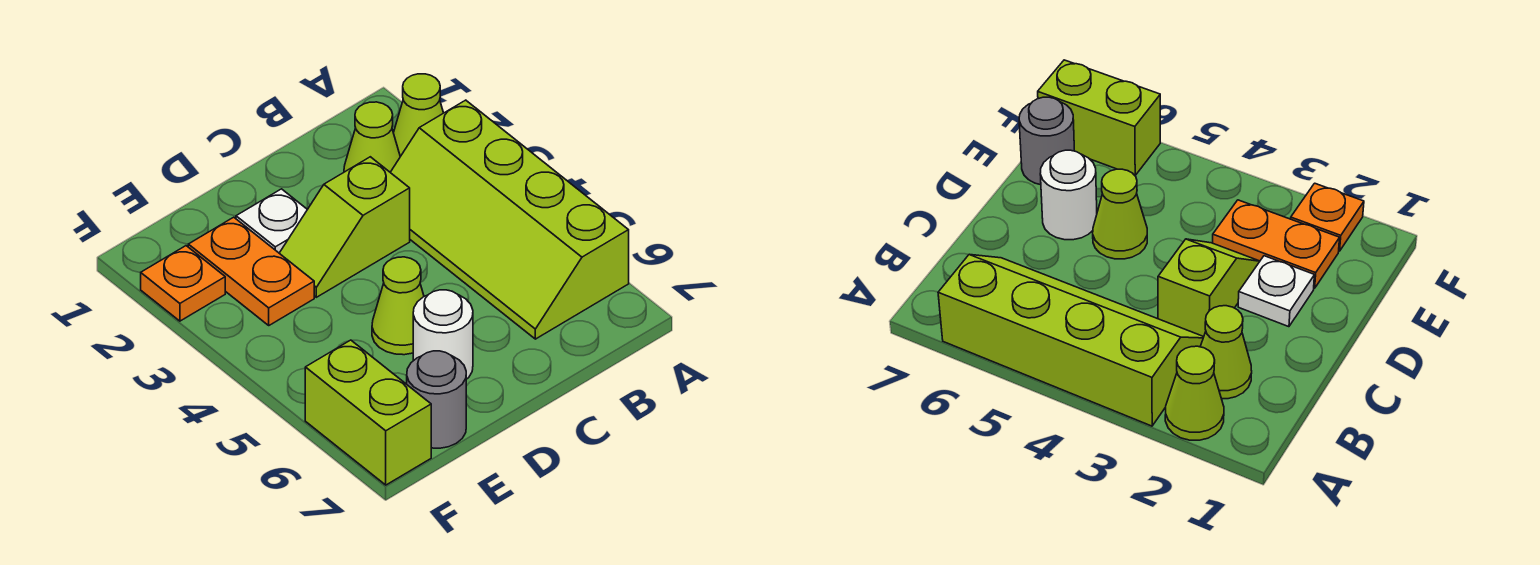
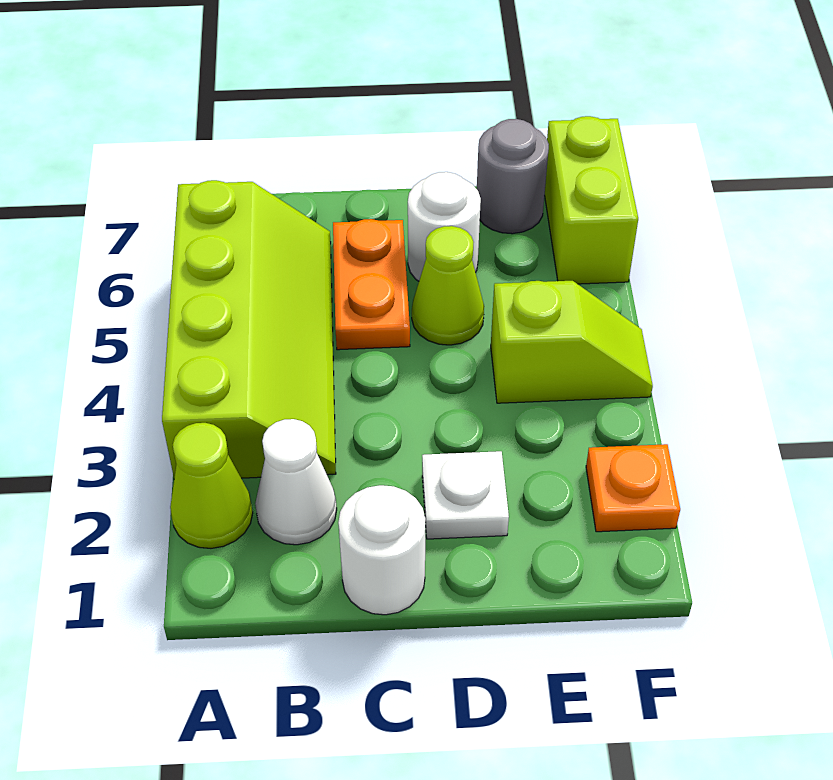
lime 1x1 cone [344,102,400,172] -> white 1x1 cone [255,419,337,545]
none -> white 1x1 round brick [338,485,425,615]
lime 1x2 slope [279,157,410,297] -> lime 1x2 slope moved to [491,281,653,403]
orange 1x2 plate [188,217,314,325] -> orange 1x2 plate moved to [333,219,410,350]

